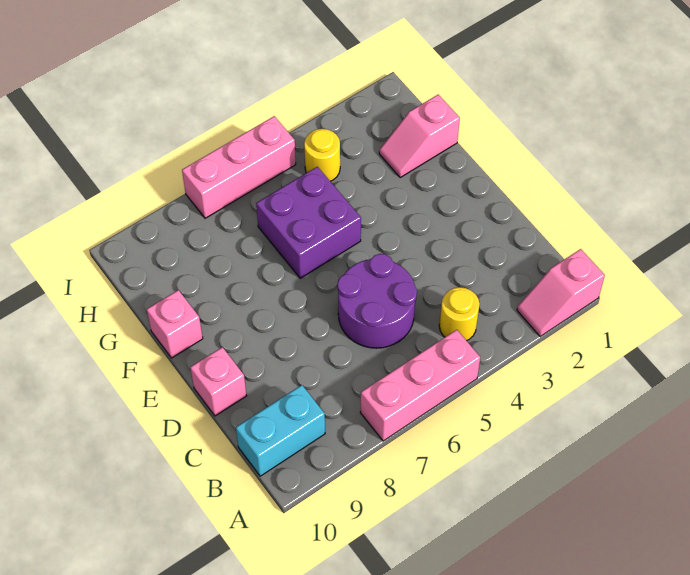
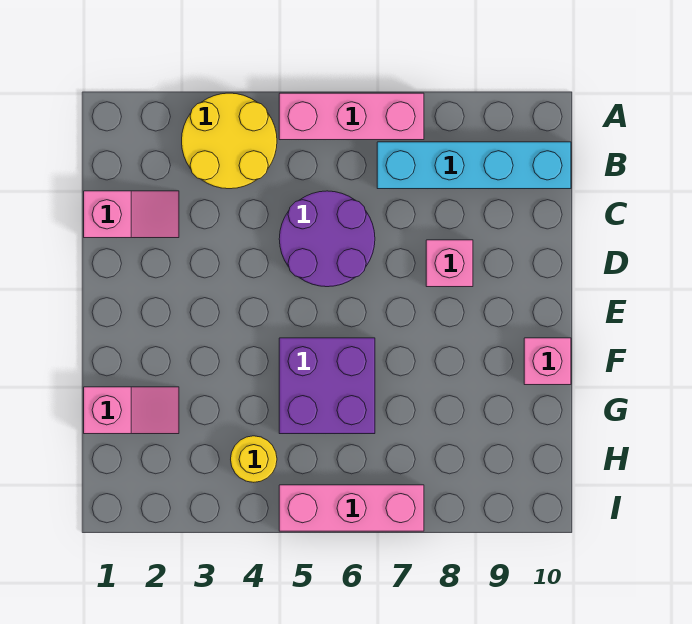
pink 1x2 slope [517,249,605,336] -> pink 1x2 slope moved to [84,191,179,238]
yellow 1x1 round brick [439,287,480,341] -> yellow 2x2 round brick [182,93,277,189]
cyan 1x2 brick [236,385,325,476] -> cyan 1x4 brick [377,142,571,189]
pink 1x1 brick [190,347,247,416] -> pink 1x1 brick moved to [426,240,473,287]

